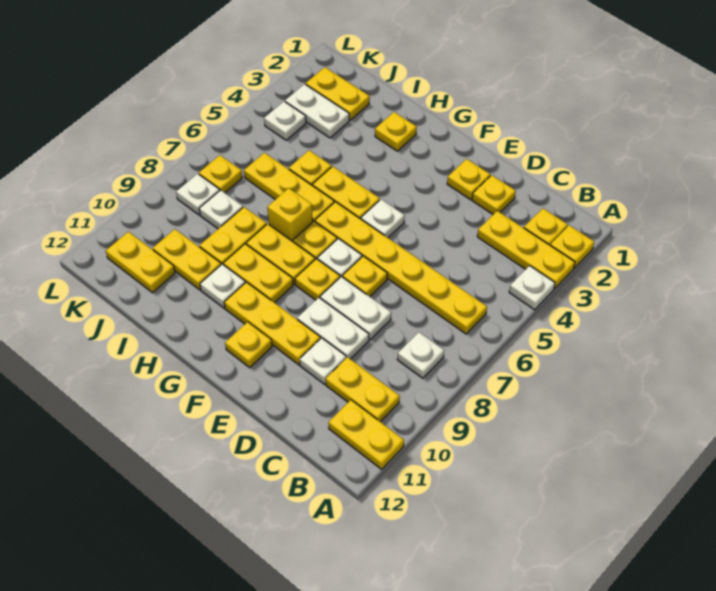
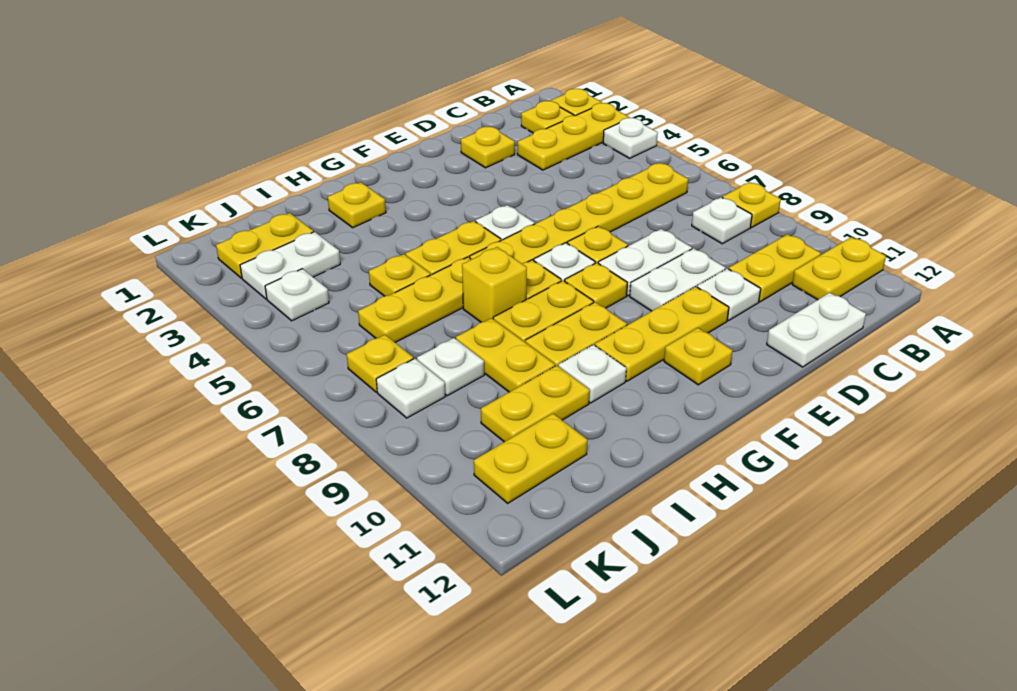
none -> white 1x2 plate [767,293,866,367]
yellow 1x1 plate [447,159,490,200] -> yellow 1x1 plate moved to [722,182,781,227]

